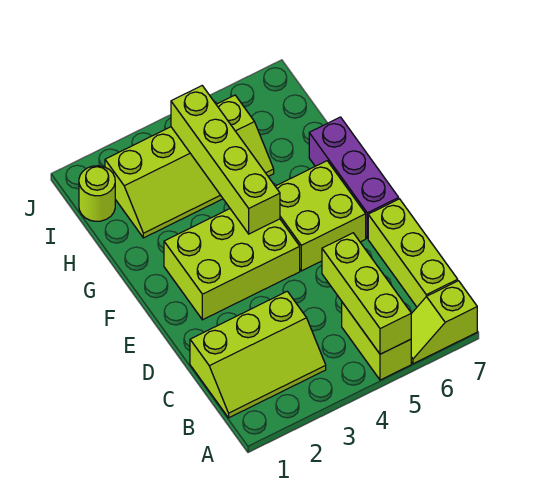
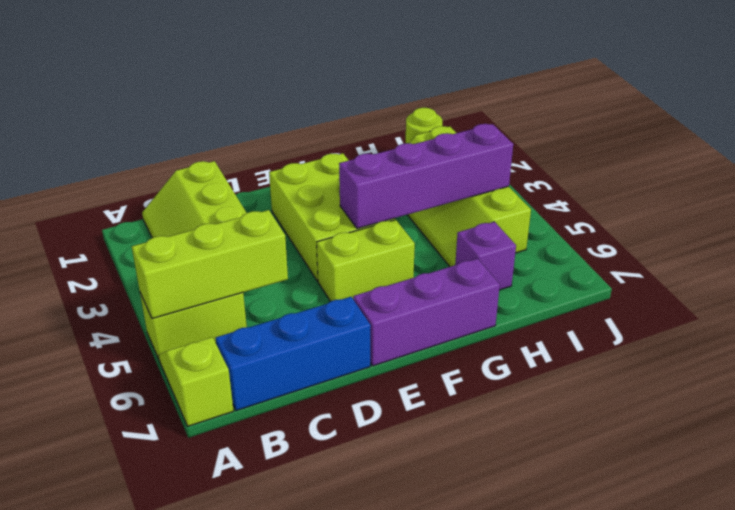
lime 1x3 brick [368,199,458,307] -> blue 1x3 brick [216,297,371,411]
lime 2x2 brick [275,161,366,271] -> lime 1x2 brick [317,220,415,301]
lime 1x4 brick [171,86,280,234] -> purple 1x4 brick [339,124,513,228]
none -> purple 1x1 brick [455,222,516,290]

